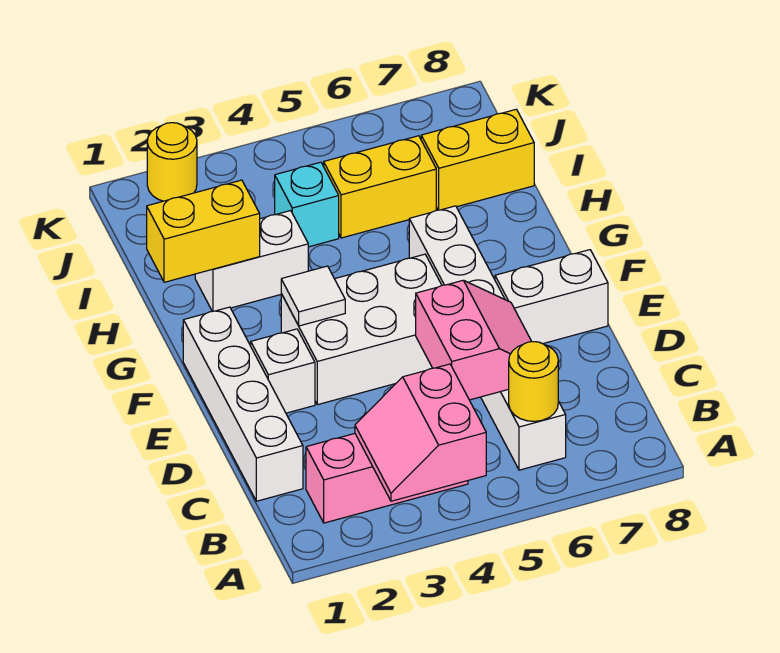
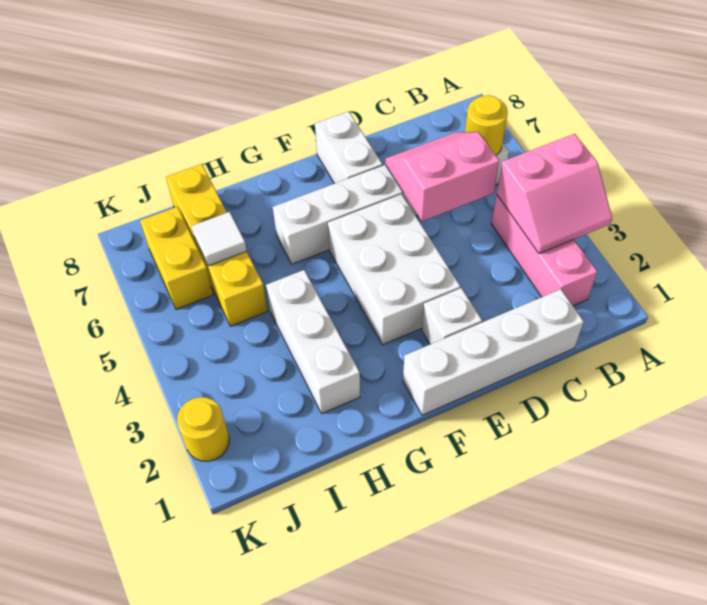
white 1x1 tile [281,266,345,326] -> white 1x1 tile moved to [192,212,247,266]
yellow 1x2 brick [147,180,260,282] -> yellow 1x2 brick moved to [140,207,213,309]
white 1x2 brick [195,211,308,311] -> white 1x3 brick [266,270,360,413]
cyan 1x1 brick [275,162,339,247] -> none

